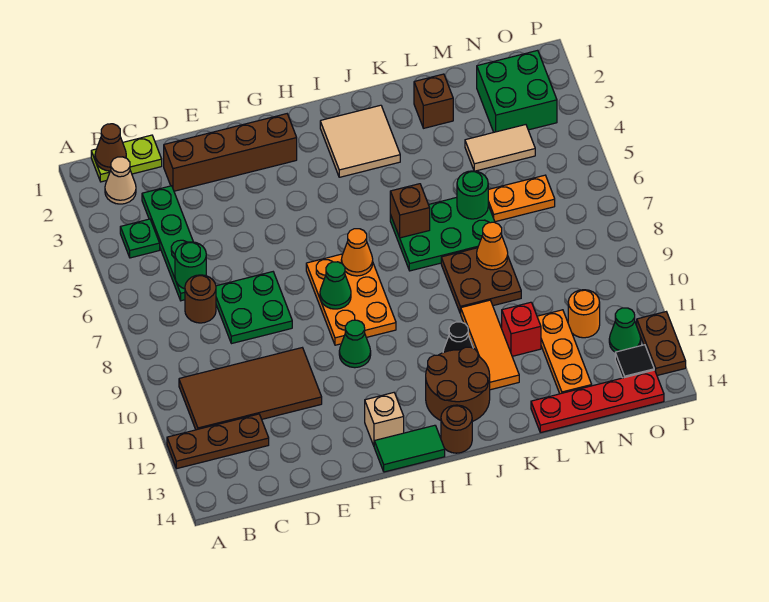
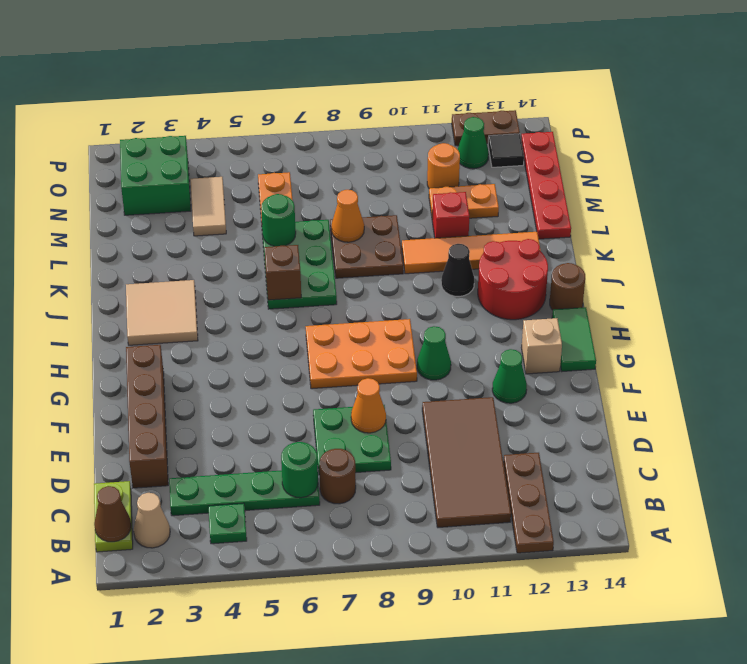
green 1x1 cone [320,262,351,309] -> green 1x1 cone moved to [492,349,527,403]
orange 1x1 cone [341,229,373,276] -> orange 1x1 cone moved to [351,378,386,433]
brown 2x2 round brick [426,347,490,422] -> red 2x2 round brick [478,239,548,320]
orange 1x3 tile [461,300,519,390] -> orange 1x4 tile [402,232,541,274]
brown 1x1 brick [414,74,453,128] -> none
orange 1x3 plate [537,310,592,394] -> orange 1x2 plate [429,184,499,219]

